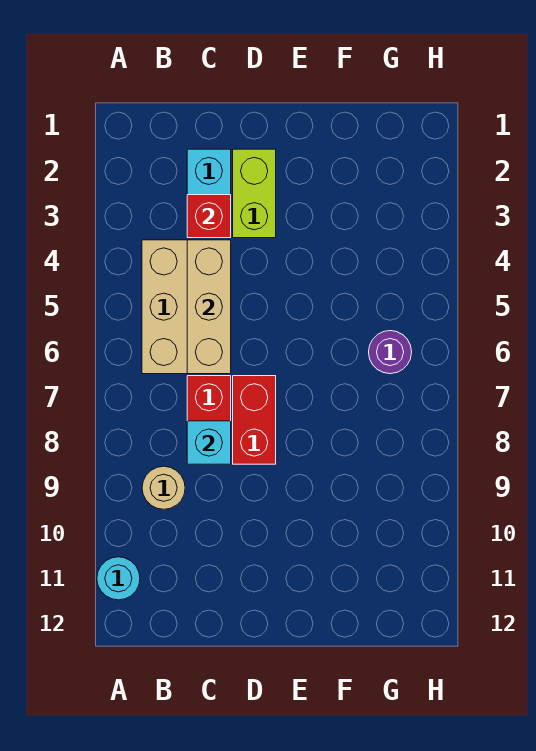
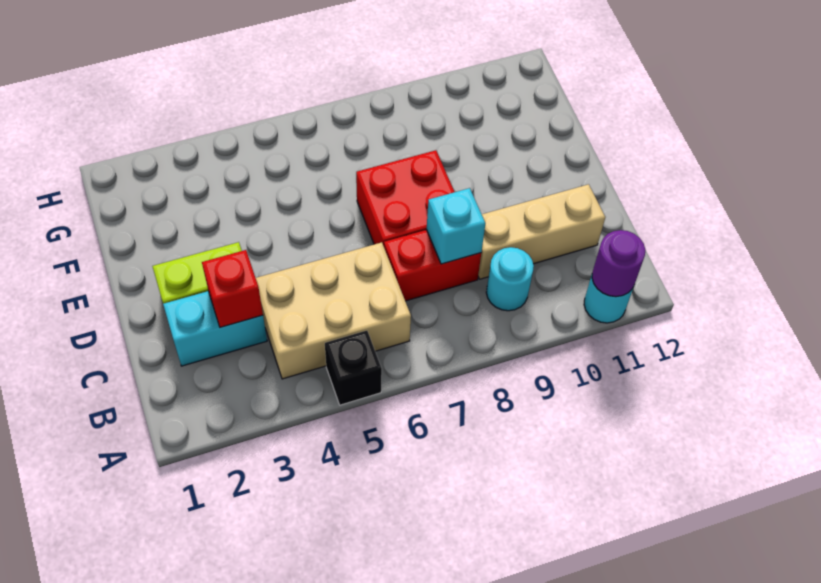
none -> black 1x1 brick [325,331,382,405]
tan 1x1 round brick [142,466,185,509] -> cyan 1x1 round brick [486,247,534,311]
tan 1x3 brick [187,240,231,374] -> tan 1x3 brick moved to [478,184,605,279]
red 1x2 brick [233,376,276,464] -> red 2x2 brick [356,150,454,246]
purple 1x1 round brick [369,331,412,374] -> purple 1x1 round brick moved to [592,230,645,297]

